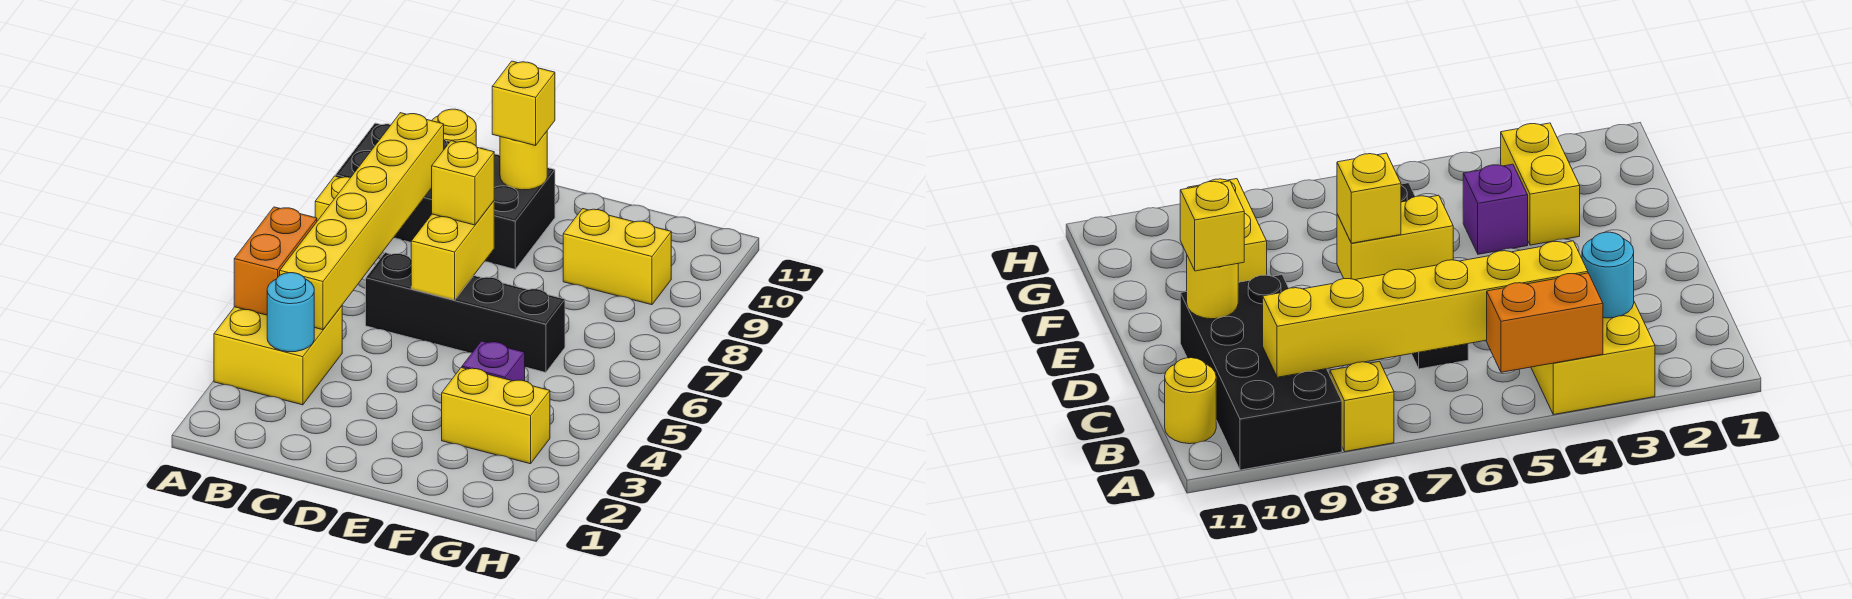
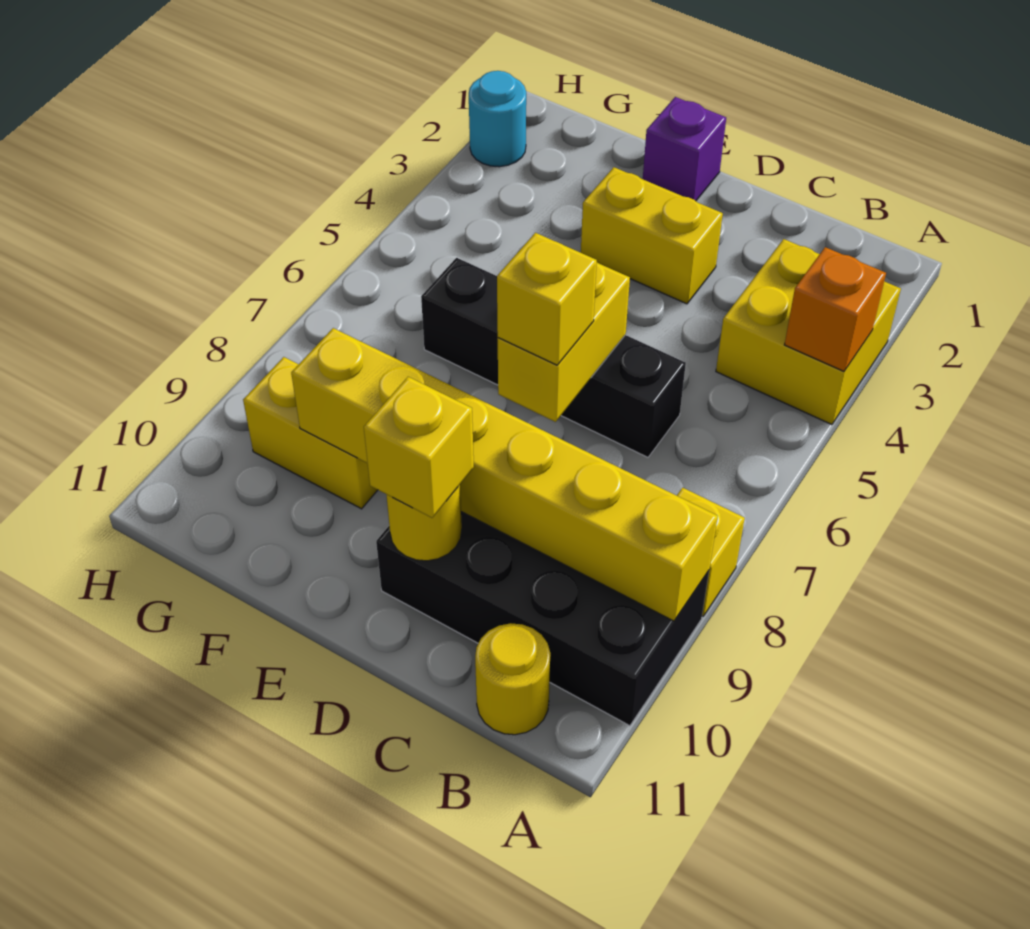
orange 1x2 brick [234,207,317,315] -> orange 1x1 brick [785,247,886,371]
cyan 1x1 round brick [267,273,314,352] -> cyan 1x1 round brick moved to [469,71,526,167]
yellow 1x6 brick [280,113,444,330] -> yellow 1x6 brick turned to [291,328,718,621]
yellow 1x2 brick [442,368,550,464] -> yellow 1x2 brick moved to [581,167,723,304]
purple 1x1 brick [462,341,525,381] -> purple 1x1 brick moved to [643,97,726,201]

